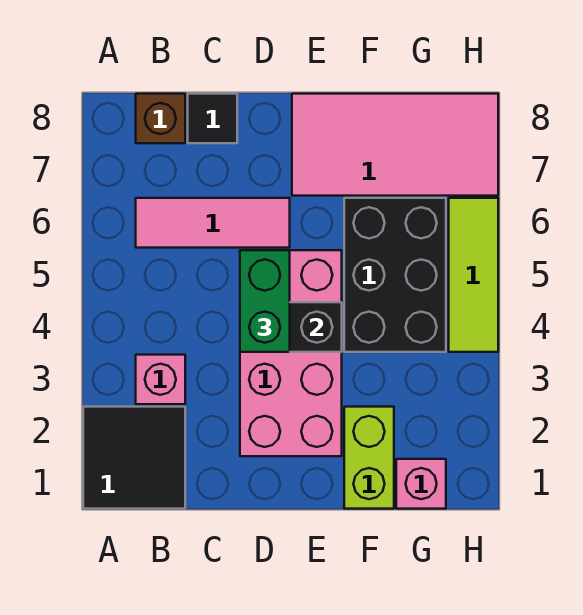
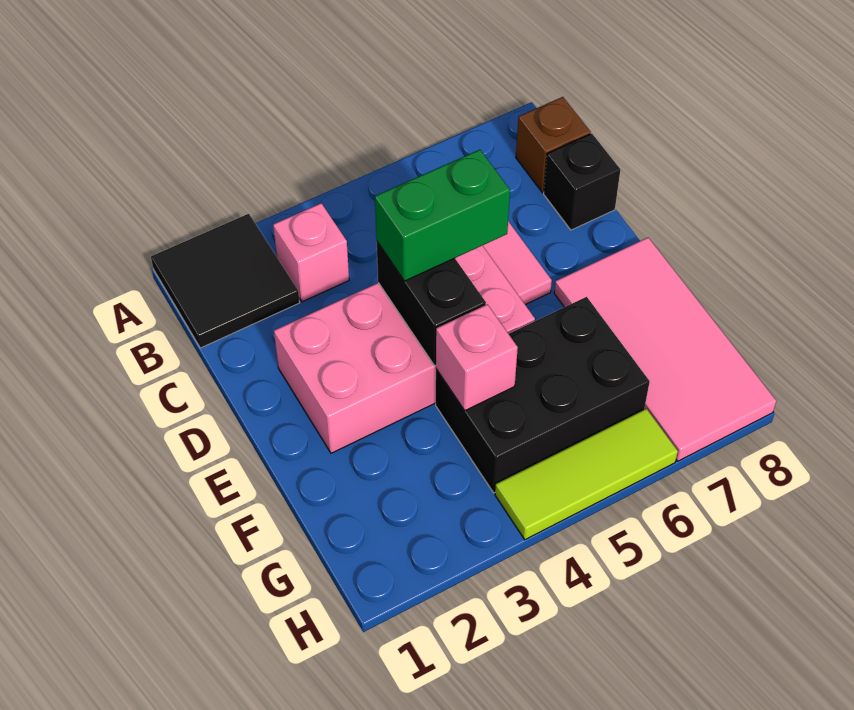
black 1x1 tile [188,94,237,143] -> black 1x1 brick [544,134,620,230]
lime 1x2 brick [344,407,394,509] -> none
pink 1x1 brick [396,459,446,509] -> pink 1x1 brick moved to [436,304,518,410]

